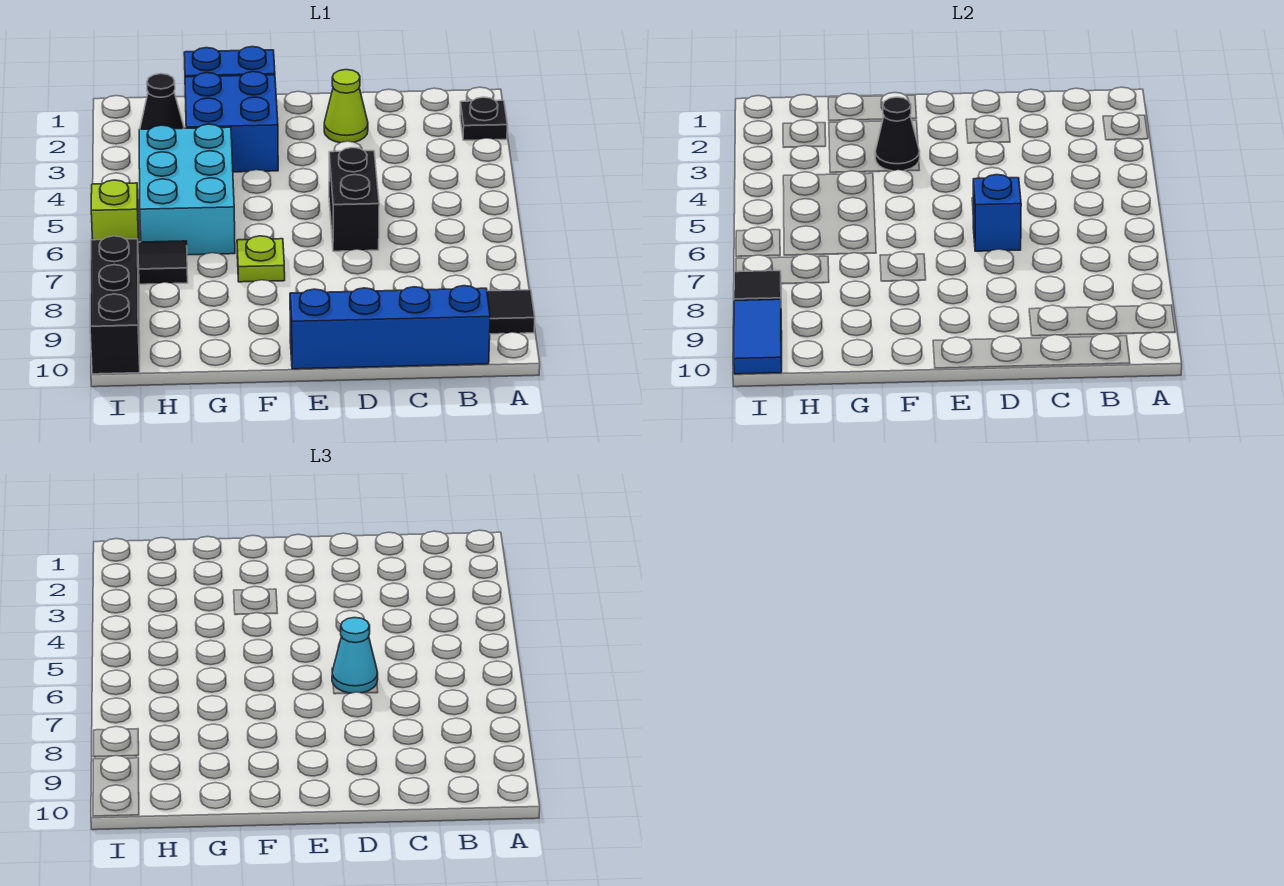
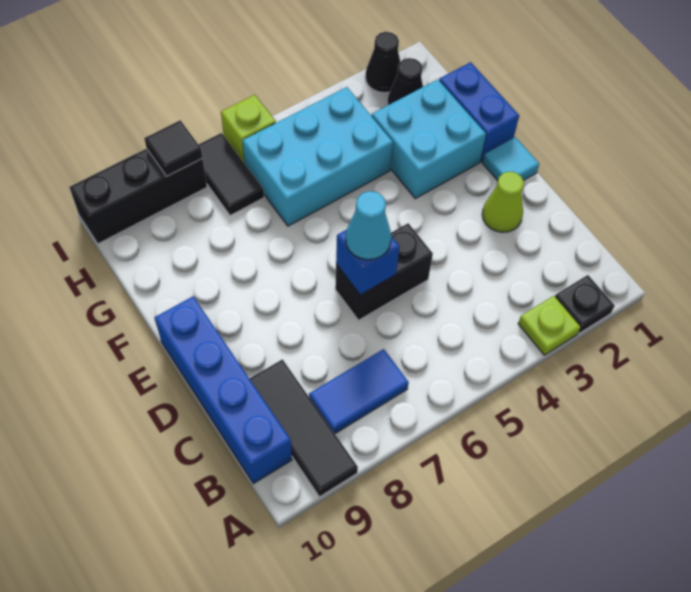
none -> cyan 1x1 tile [483,137,539,181]
blue 2x2 brick [185,72,278,172] -> cyan 2x2 brick [372,79,486,198]
black 1x1 cone [875,97,920,171] -> black 1x1 cone moved to [365,32,400,93]
lime 1x1 plate [237,236,285,282] -> lime 1x1 plate moved to [518,296,580,355]
blue 1x2 tile [734,299,782,374] -> blue 1x2 tile moved to [309,349,409,433]

